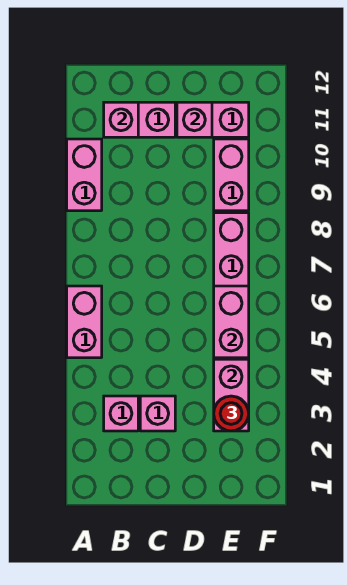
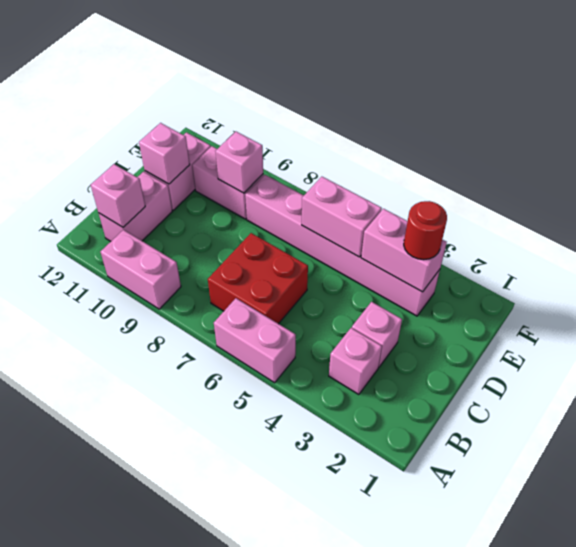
none -> red 2x2 brick [208,233,308,324]
none -> pink 1x1 brick [215,132,263,193]

